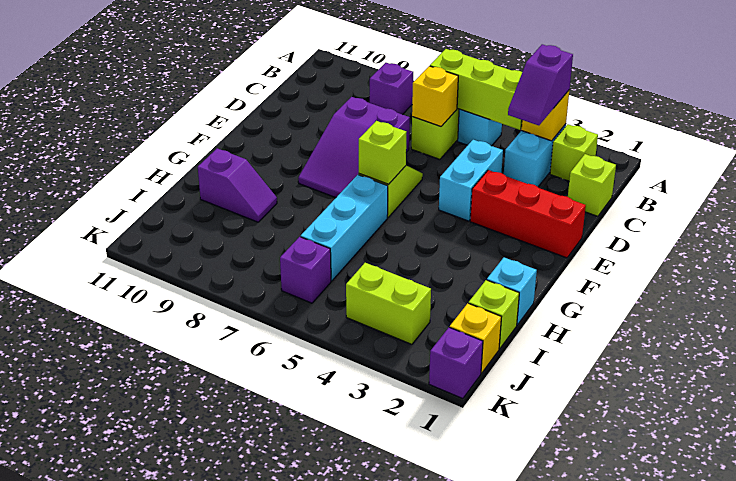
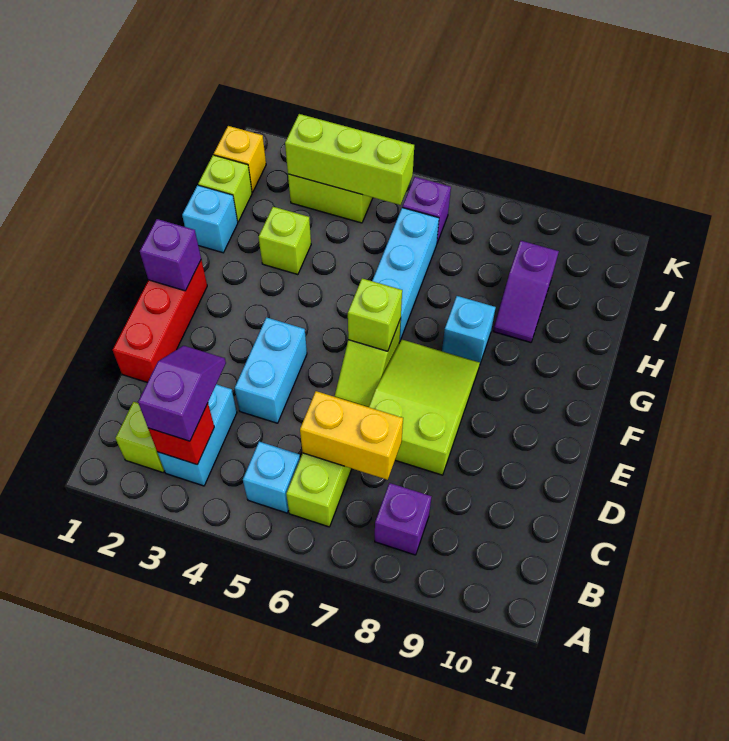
yellow 1x1 brick [521,91,569,141] -> red 1x1 brick [148,403,214,465]
lime 1x3 brick [430,49,522,130] -> lime 1x3 brick moved to [285,114,414,205]
lime 1x1 brick [568,154,616,216] -> lime 1x1 brick moved to [259,207,311,275]
yellow 1x1 brick [412,66,458,127] -> yellow 1x2 brick [300,391,403,480]
purple 2x3 slope [298,97,410,198] -> lime 2x3 slope [369,340,480,475]
red 1x3 brick [470,170,586,258] -> red 1x3 brick turned to [113,260,207,382]
none -> cyan 1x1 brick [442,296,496,363]
purple 1x2 slope [198,148,277,222] -> purple 1x2 slope turned to [494,241,559,342]
purple 1x1 brick [429,327,483,399] -> purple 1x1 brick moved to [140,219,201,291]

